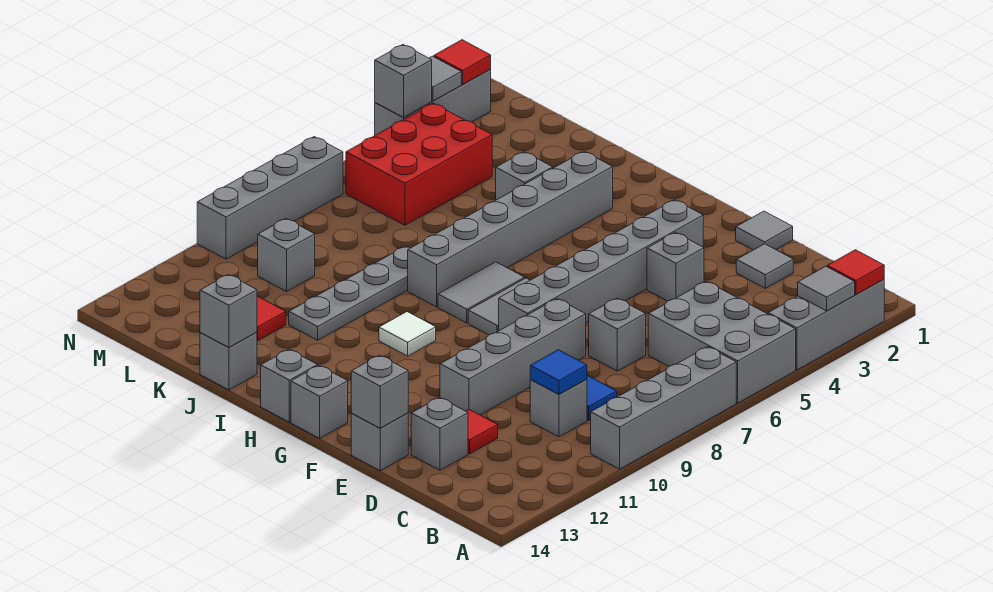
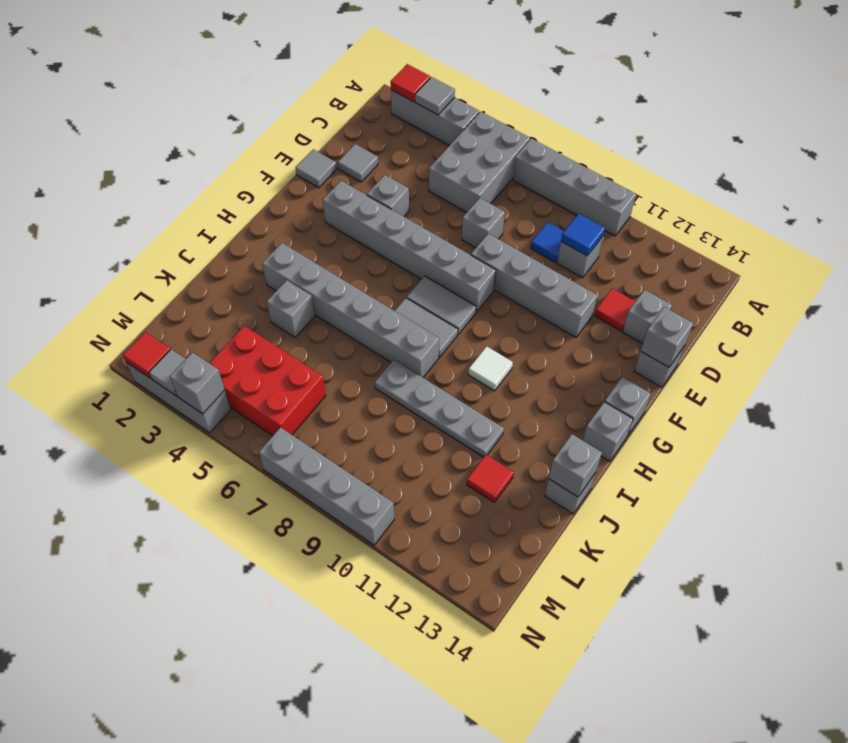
grey 1x1 brick [258,219,315,291] -> none

